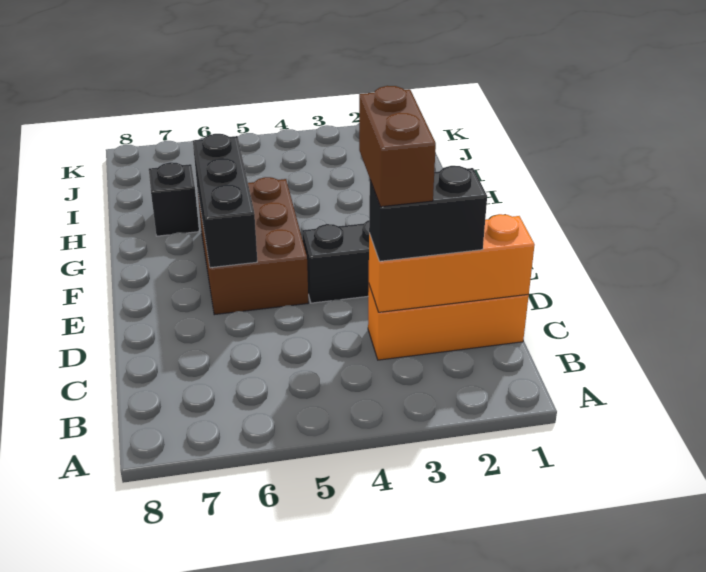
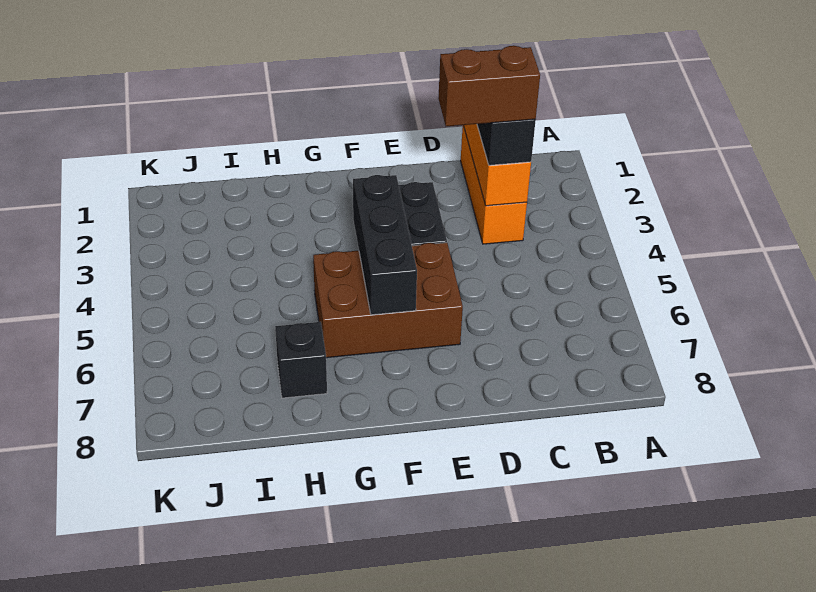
black 1x3 brick [193,134,257,268] -> black 1x3 brick turned to [353,175,417,315]

